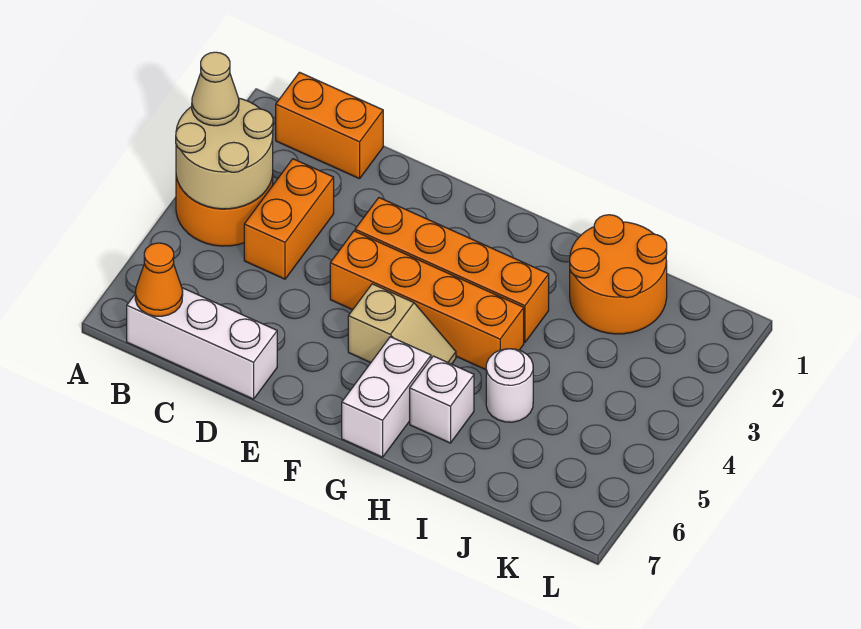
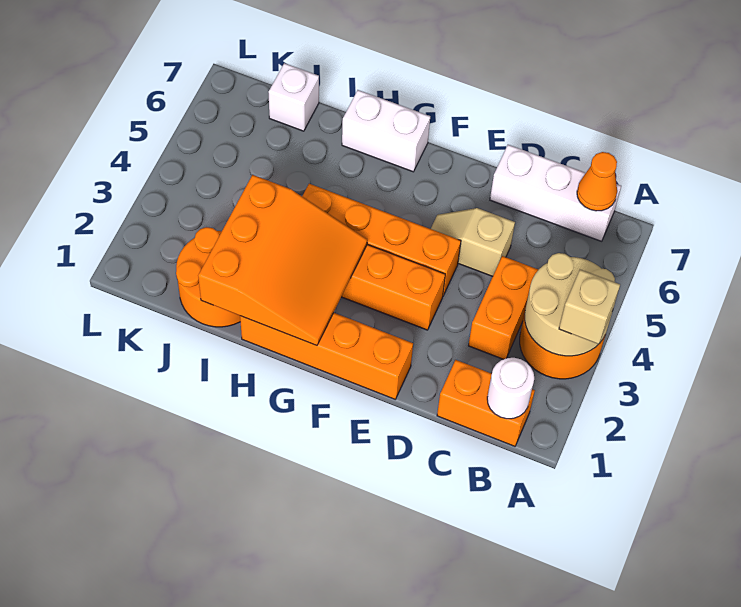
tan 1x1 cone [192,52,239,126] -> tan 1x1 brick [559,270,620,344]
none -> orange 1x4 brick [240,313,413,399]
tan 1x2 slope [348,284,456,364] -> tan 1x2 slope moved to [431,208,515,276]
none -> orange 3x3 slope [198,175,367,346]
white 1x2 brick [342,337,431,457] -> white 1x2 brick turned to [342,90,430,172]
white 1x1 brick [410,356,474,443] -> white 1x1 brick moved to [269,63,319,131]
white 1x1 round brick [486,349,533,422] -> white 1x1 round brick moved to [487,358,534,419]

